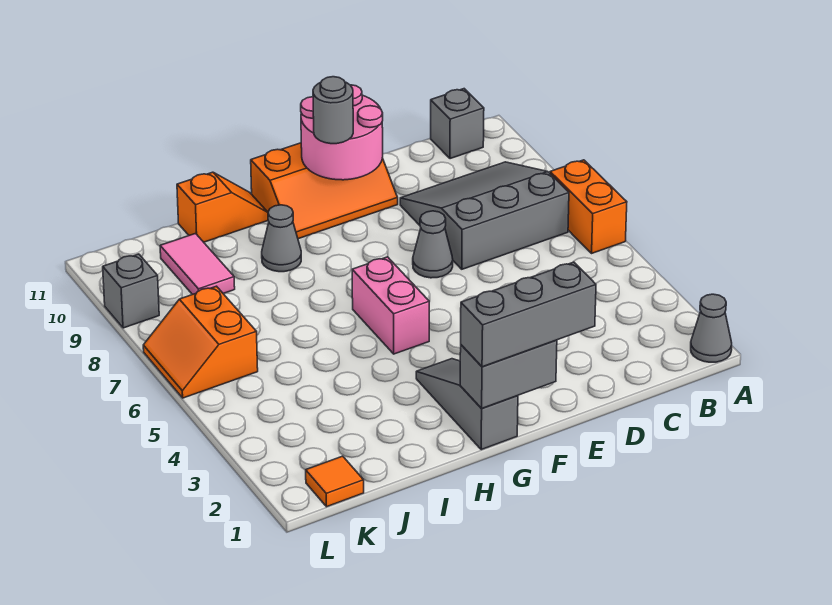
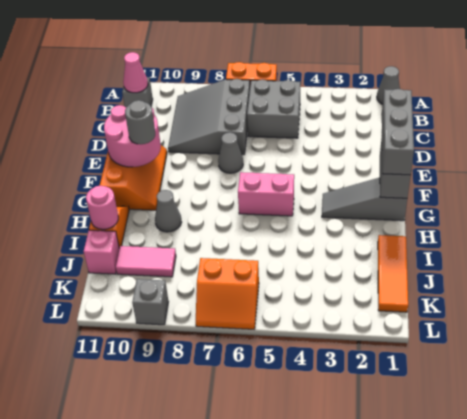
none -> grey 2x2 brick [247,80,301,138]
none -> pink 1x1 cone [123,52,148,93]
none -> pink 1x1 round brick [86,186,118,229]
none -> pink 1x1 brick [84,230,119,274]
orange 1x1 tile [306,456,364,507] -> orange 1x3 tile [378,235,408,312]

